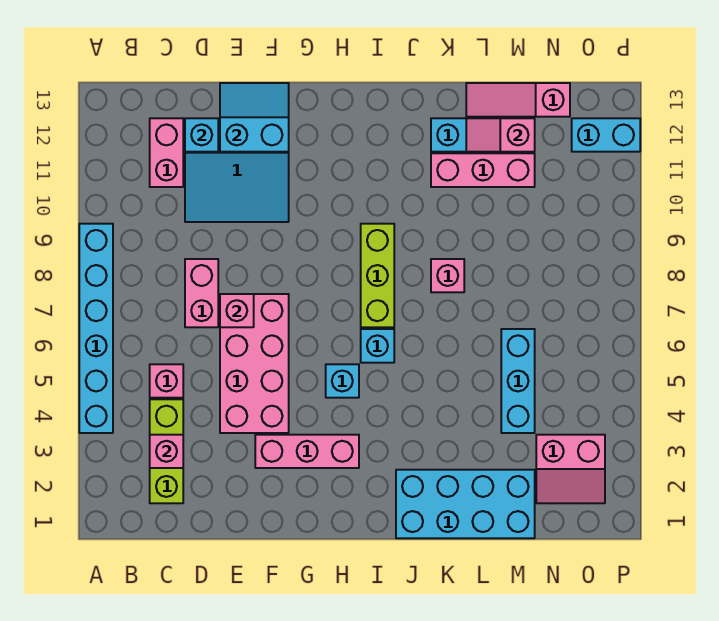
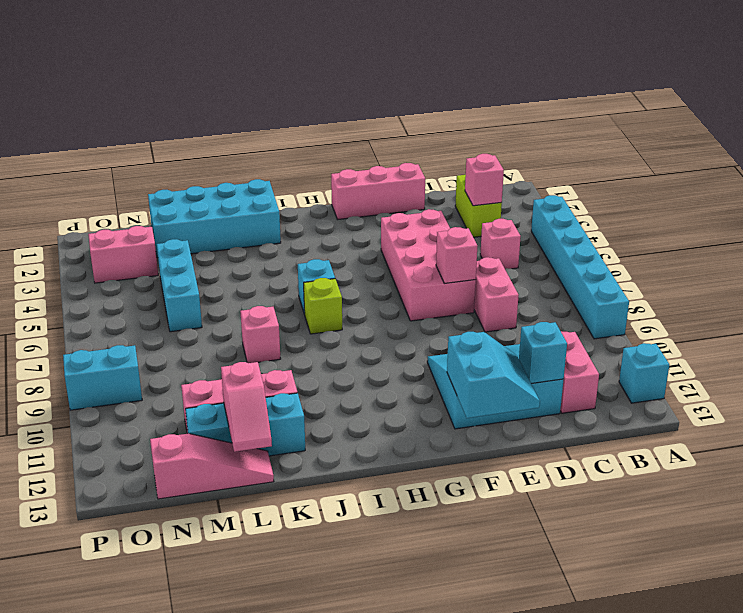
lime 1x3 brick [150,399,183,503] -> lime 1x2 brick [455,175,502,237]
cyan 2x2 slope [220,83,289,152] -> cyan 2x2 slope turned to [447,332,540,418]
pink 1x3 brick [255,435,359,468] -> pink 1x3 brick moved to [331,163,425,219]
cyan 1x1 brick [326,364,359,398] -> cyan 1x1 brick moved to [619,343,669,403]
lime 1x3 brick [361,224,394,327] -> lime 1x1 brick [304,278,342,334]
pink 1x2 slope [466,118,535,152] -> pink 1x2 slope turned to [221,362,272,452]
cyan 1x2 brick [572,118,640,152] -> cyan 1x2 brick moved to [63,345,142,410]

